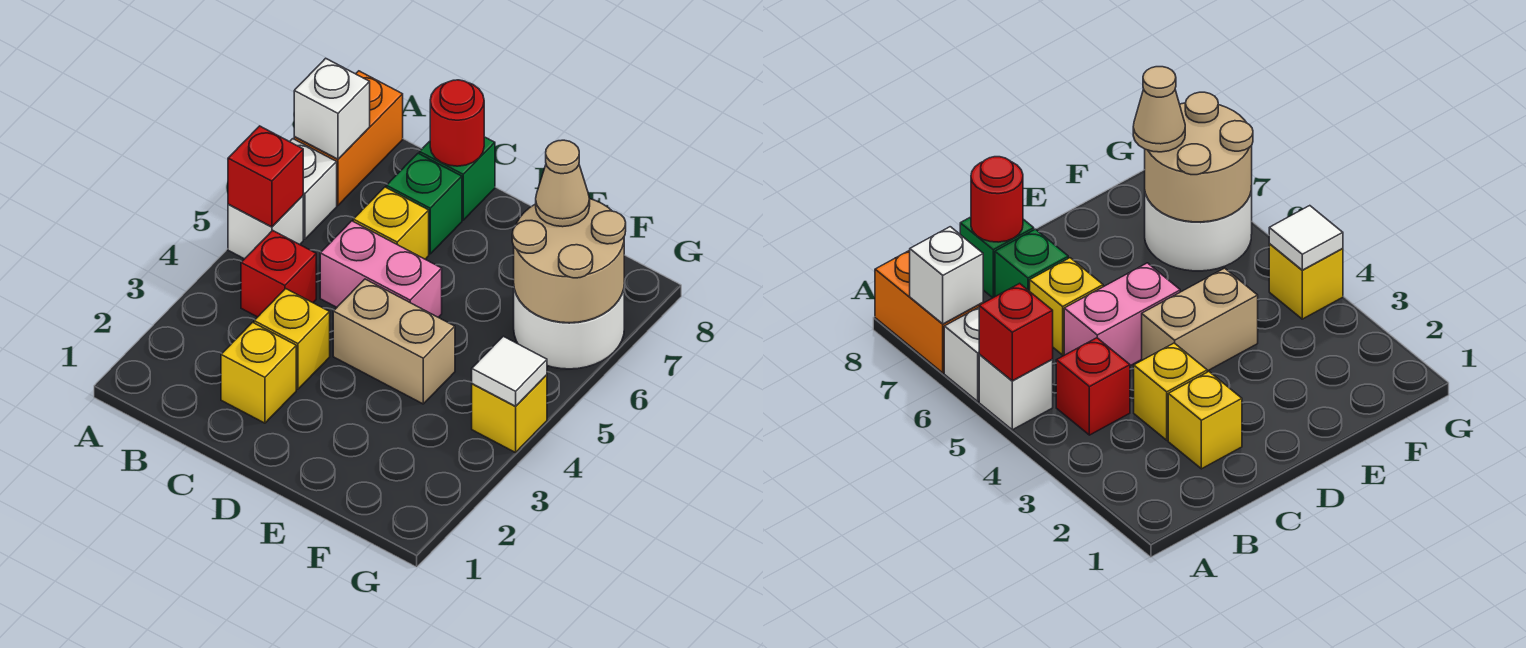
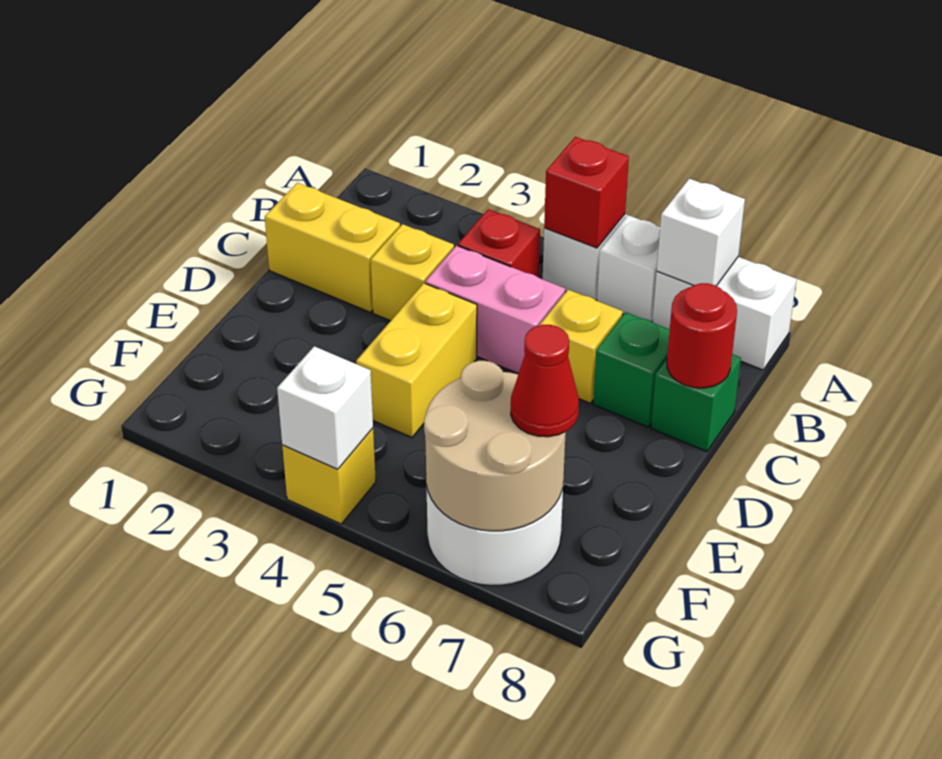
orange 1x2 brick [294,71,403,205] -> white 1x2 brick [653,257,797,370]
yellow 1x1 brick [221,322,296,423] -> yellow 1x2 brick [265,183,400,312]
pink 1x2 brick [320,221,442,317] -> pink 1x2 brick turned to [425,246,565,374]
tan 1x2 brick [333,279,455,404] -> yellow 1x2 brick [356,283,477,437]
tan 1x1 cone [536,140,590,227] -> red 1x1 cone [511,325,579,437]
white 1x1 tile [472,336,547,406] -> white 1x1 brick [277,346,373,469]

